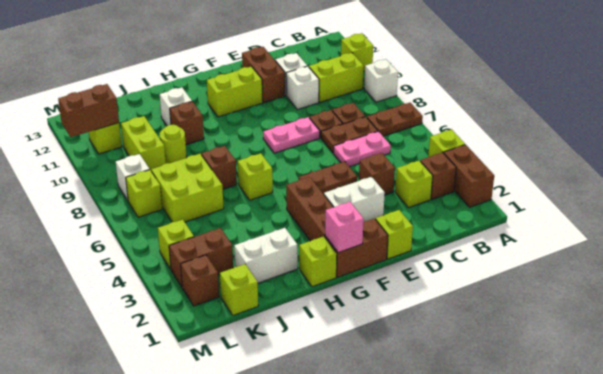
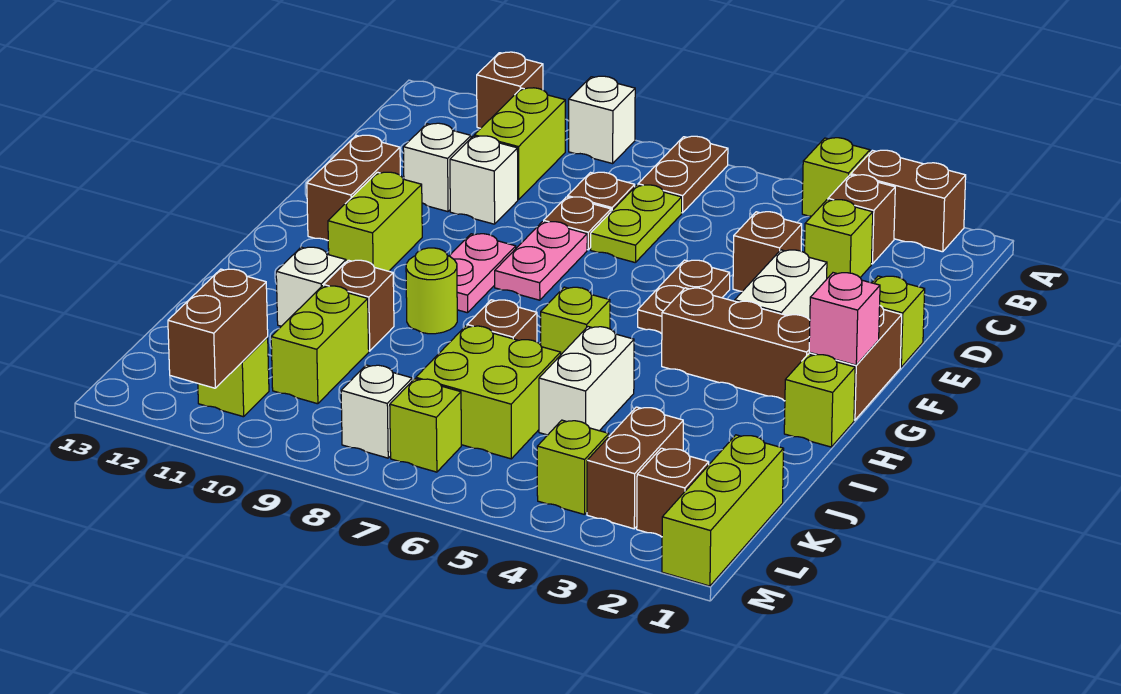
lime 1x1 brick [341,33,373,72] -> brown 1x1 brick [477,52,543,128]
pink 1x2 plate [334,131,391,167] -> pink 1x2 plate moved to [450,234,516,313]
brown 1x2 plate [321,117,378,153] -> lime 1x2 plate [591,185,682,263]
brown 1x2 brick [242,47,285,103] -> brown 1x2 brick turned to [307,135,400,240]
white 1x2 brick [234,228,298,283] -> white 1x2 brick moved to [539,327,634,435]
lime 1x1 round brick [160,125,187,164] -> lime 1x1 round brick moved to [406,248,457,334]
lime 1x1 brick [220,264,258,315] -> lime 1x3 brick [662,435,784,586]
lime 1x2 brick [121,116,166,170] -> lime 1x2 brick turned to [271,286,369,404]

